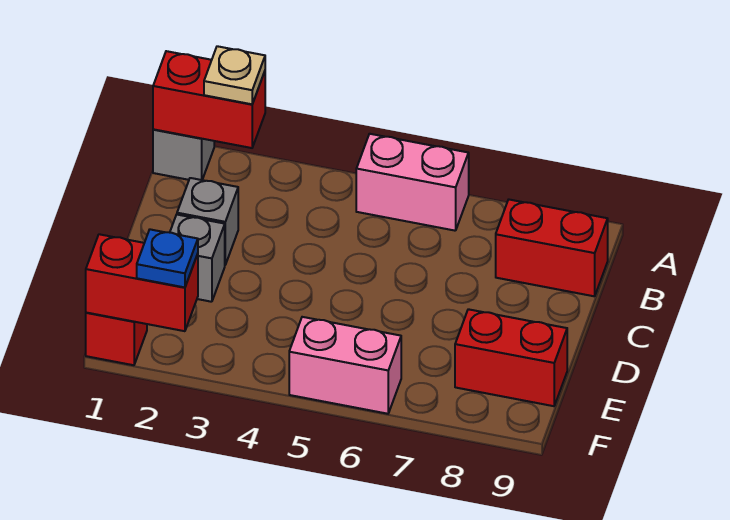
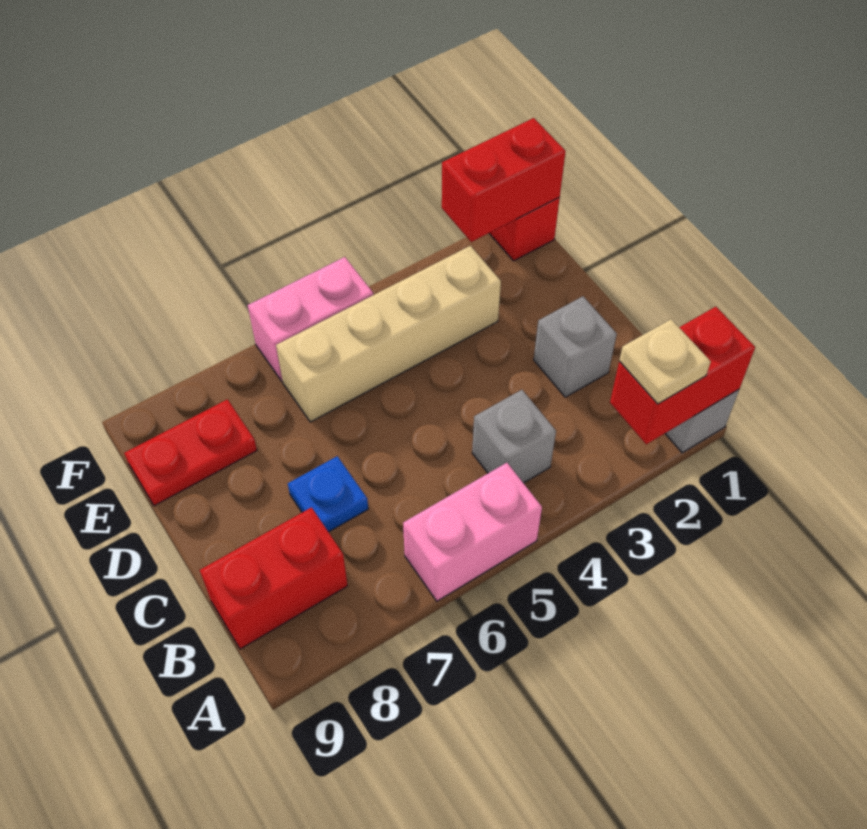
grey 1x1 brick [170,215,225,302] -> grey 1x1 brick moved to [472,390,556,483]
none -> tan 1x4 brick [276,246,501,422]
red 1x2 brick [455,309,567,406] -> red 1x2 plate [124,399,257,506]
blue 1x1 plate [137,229,198,287] -> blue 1x1 plate moved to [288,456,368,532]

